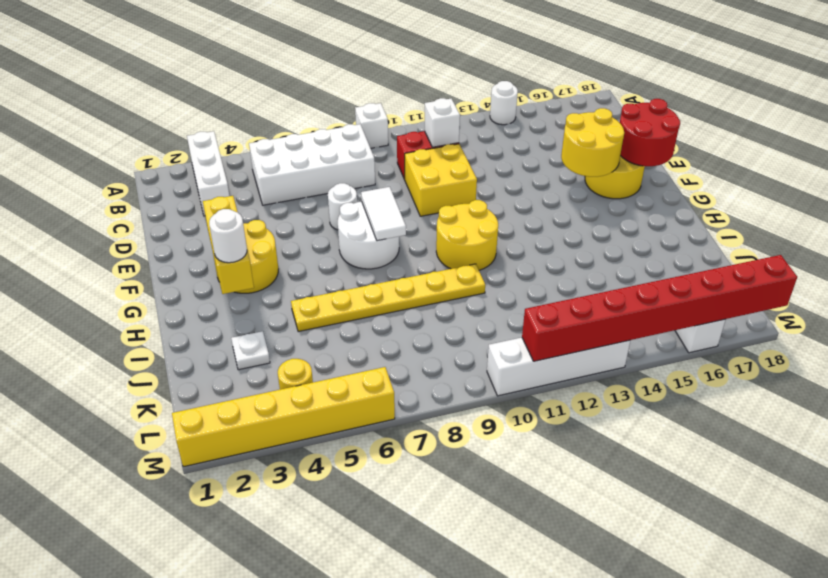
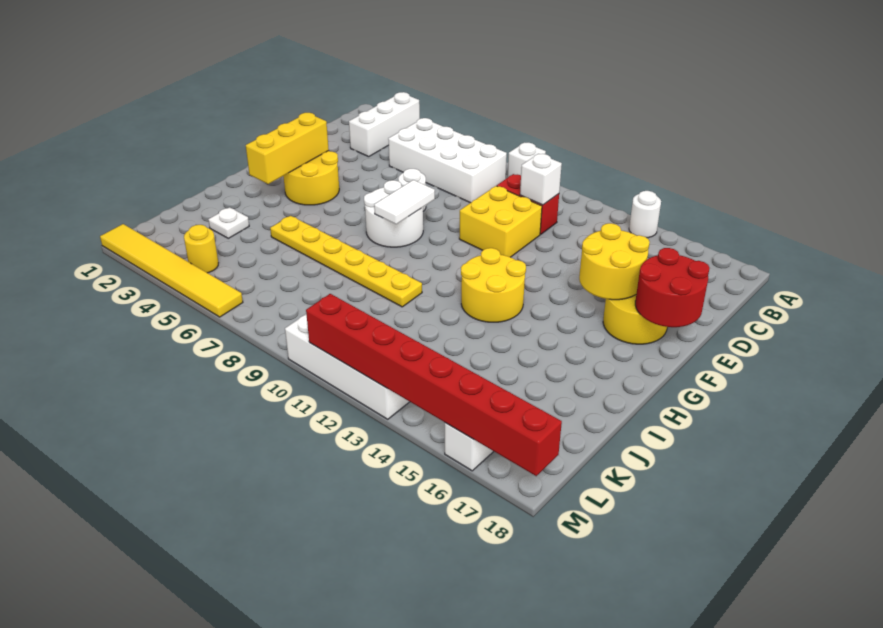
yellow 2x2 round brick [436,200,498,270] -> yellow 2x2 round brick moved to [461,248,526,322]
white 1x1 round brick [209,209,247,263] -> none
yellow 1x6 brick [172,367,395,467] -> yellow 1x6 tile [100,224,243,317]

